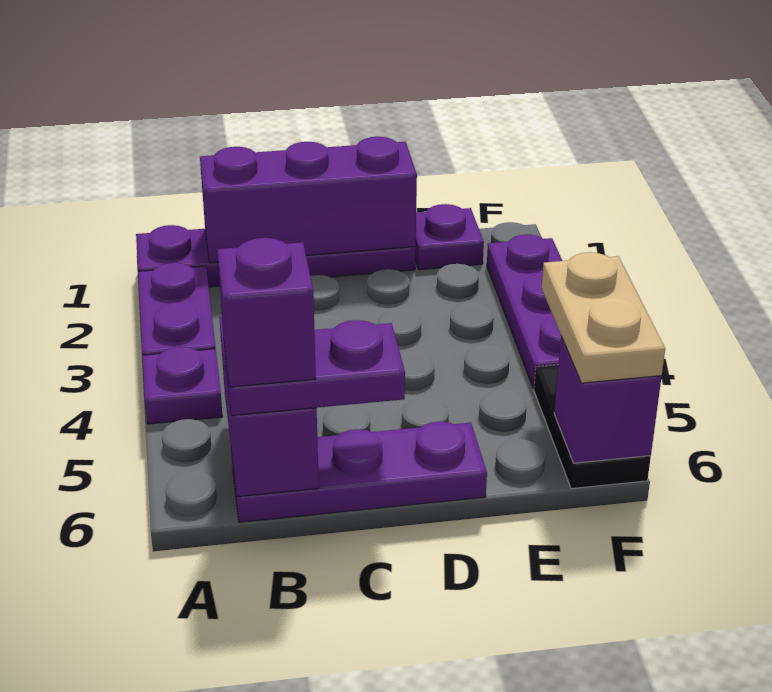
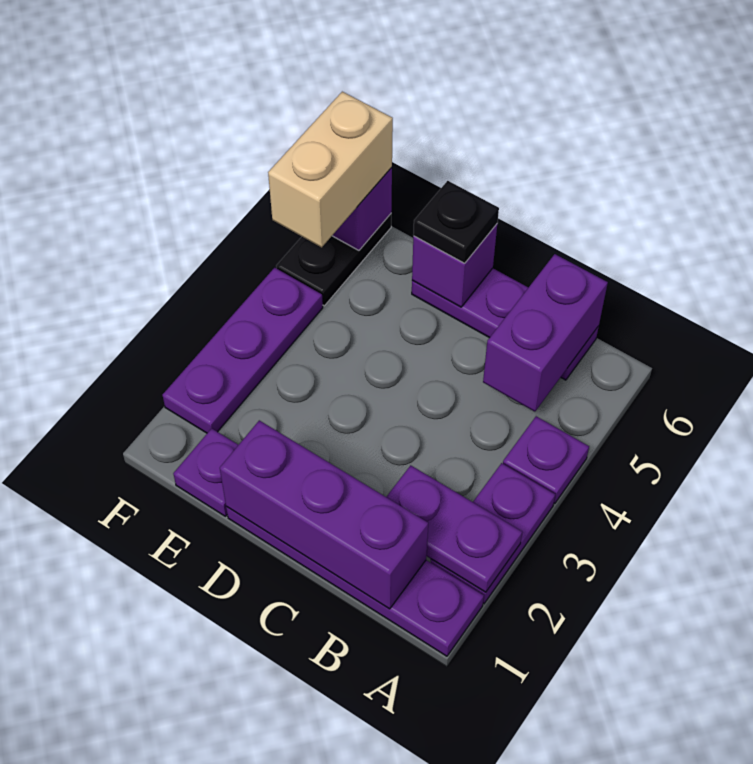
purple 1x2 plate [224,320,405,415] -> purple 1x2 plate moved to [387,465,522,592]
purple 1x1 brick [217,238,316,387] -> purple 1x1 brick moved to [412,224,497,307]
none -> black 1x1 plate [413,181,499,263]
tan 1x2 plate [542,252,665,383] -> tan 1x2 brick [268,92,393,247]

